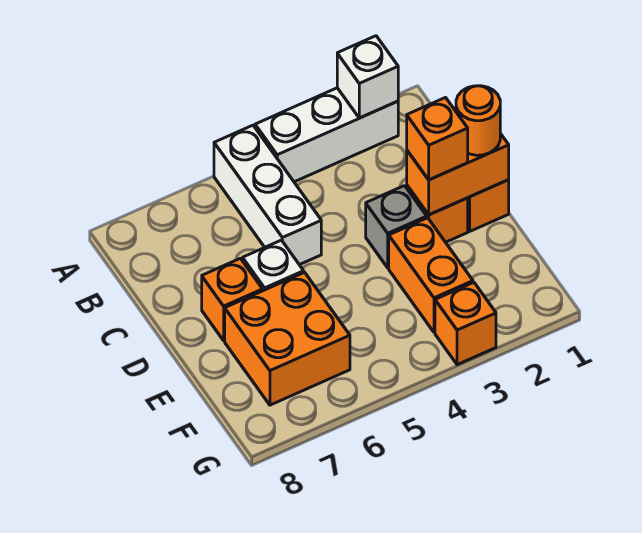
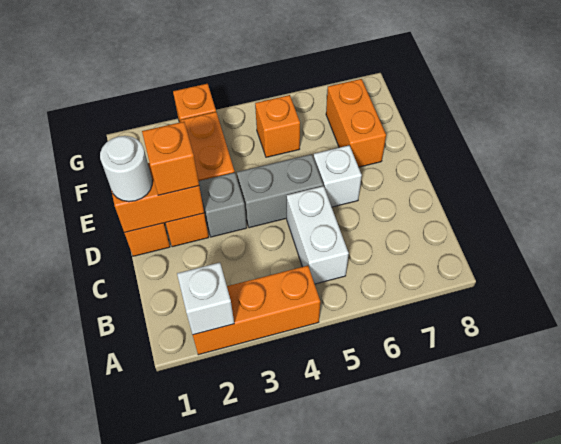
white 1x3 brick [255,88,398,182] -> orange 1x3 brick [193,266,320,355]
white 1x3 brick [214,125,321,265] -> white 1x2 brick [286,186,349,284]
orange 1x1 round brick [456,86,500,155] -> white 1x1 round brick [100,136,152,202]
none -> grey 1x2 brick [237,154,323,228]
orange 1x1 brick [202,258,263,340] -> orange 1x1 brick moved to [255,95,300,157]
orange 2x2 brick [225,272,350,405] -> orange 1x2 brick [326,79,386,167]

